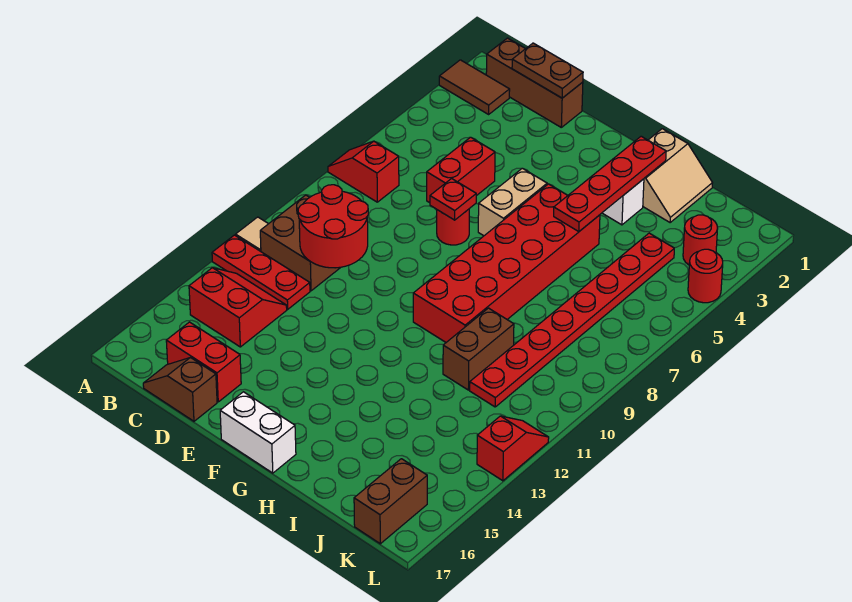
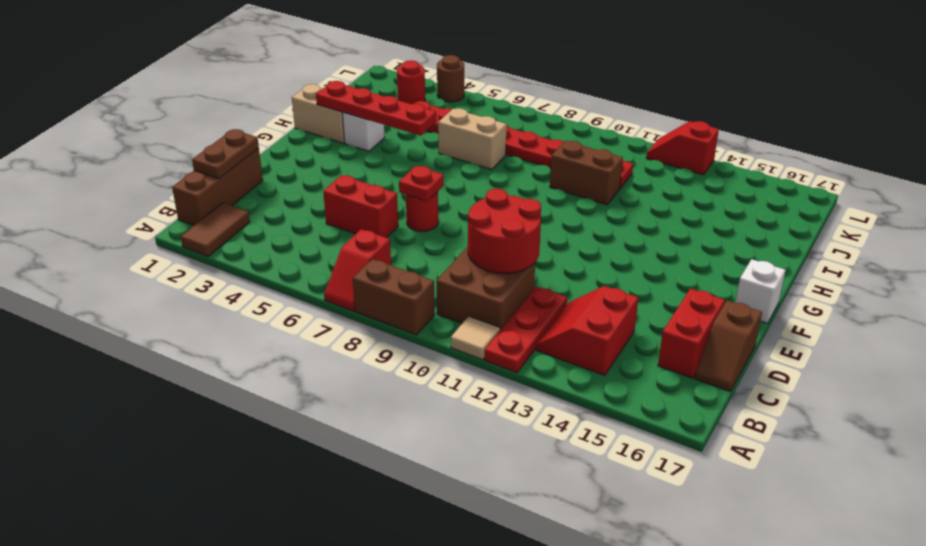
tan 1x2 brick [478,168,547,236] -> tan 1x2 brick moved to [438,108,507,170]
white 1x2 brick [220,392,296,473] -> white 1x1 brick [735,259,785,323]
red 2x6 brick [413,184,600,342] -> none
brown 1x2 brick [354,459,427,544] -> brown 1x2 brick moved to [353,259,435,335]
red 1x1 round brick [688,249,723,303] -> brown 1x1 round brick [437,55,464,102]

